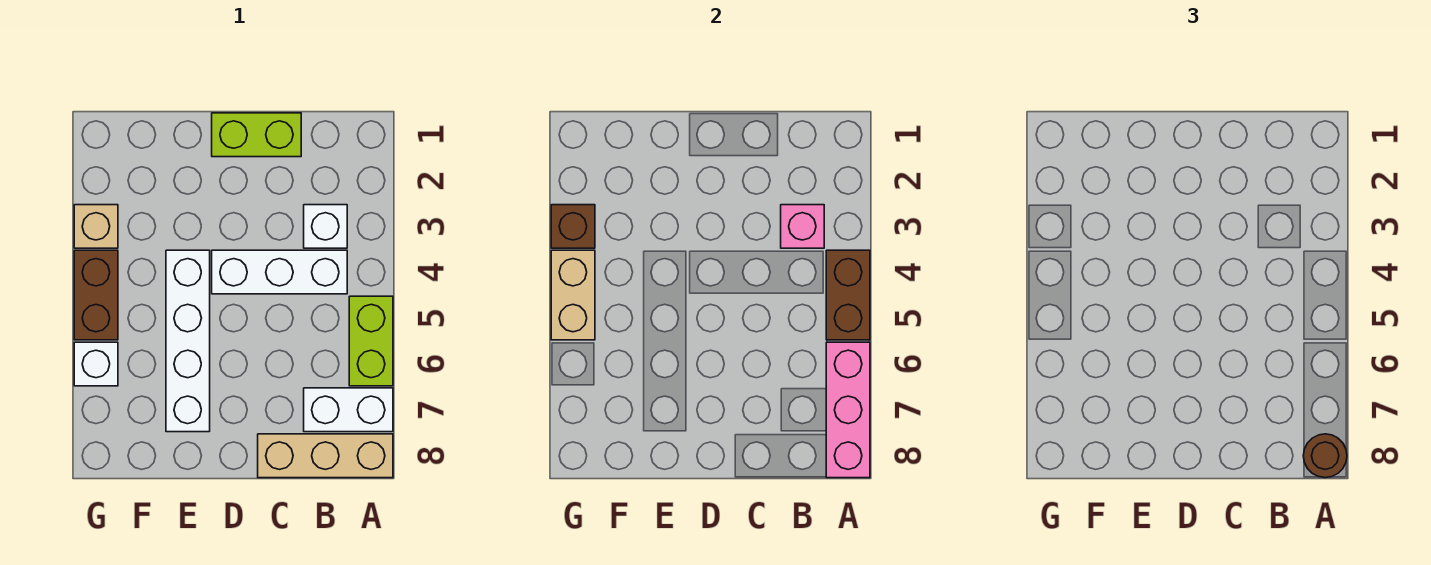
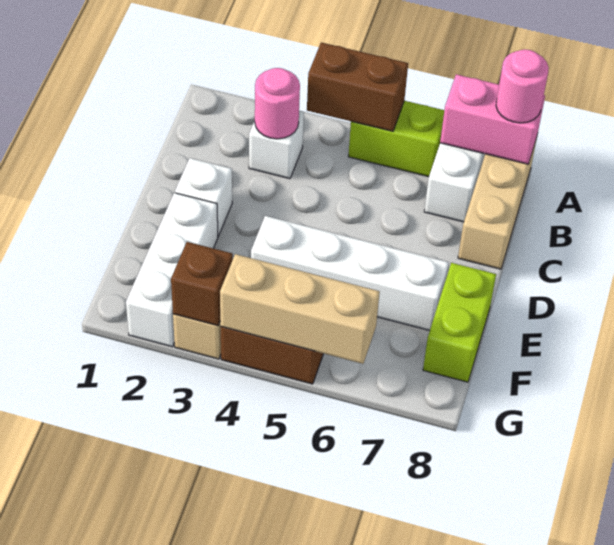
pink 1x3 brick [826,342,870,478] -> pink 1x2 brick [440,74,545,164]
brown 1x1 round brick [1303,434,1347,478] -> pink 1x1 round brick [496,49,549,123]
pink 1x1 brick [781,205,824,248] -> pink 1x1 round brick [255,68,300,139]
white 1x3 brick [212,250,347,294] -> white 1x3 brick moved to [126,193,218,347]
lime 1x2 brick [212,113,301,157] -> lime 1x2 brick moved to [423,263,496,382]
tan 1x2 brick [551,250,595,340] -> tan 1x3 brick [220,254,380,364]
white 1x1 brick [74,342,118,386] -> white 1x1 brick moved to [175,158,232,236]

